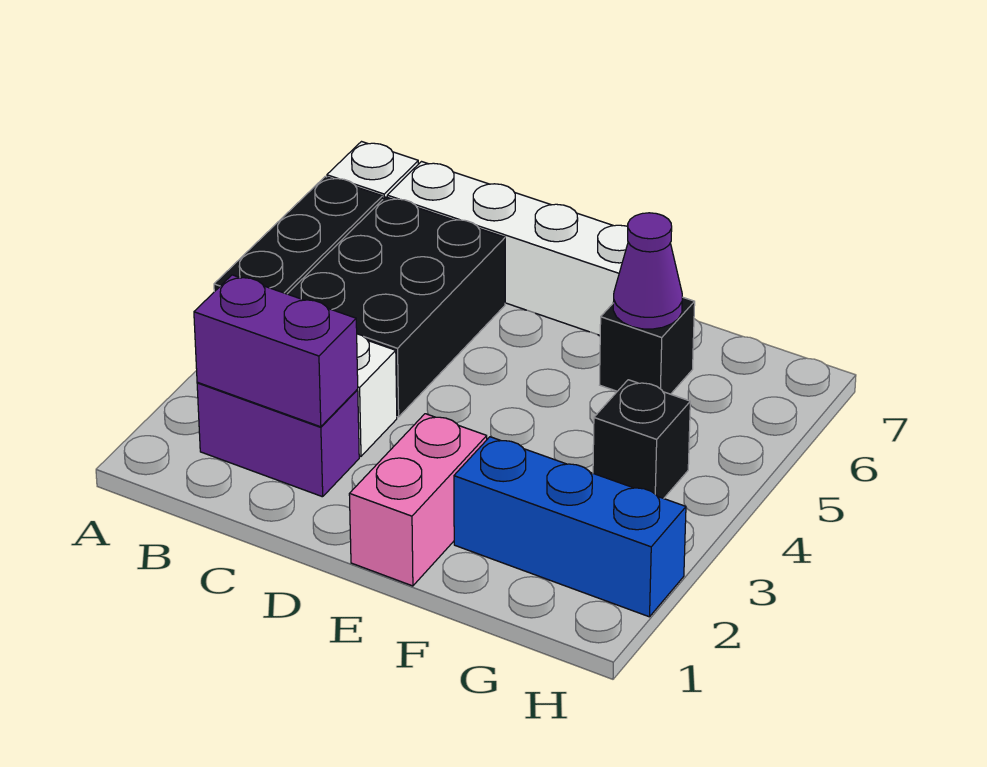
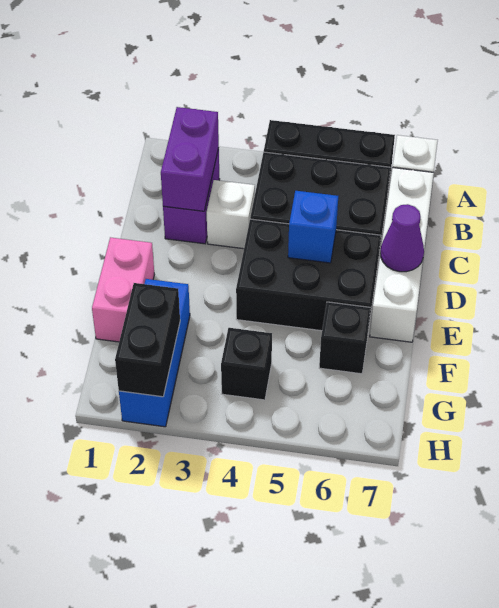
none -> black 2x3 brick [236,219,381,331]
none -> blue 1x1 brick [288,191,338,263]
pink 1x2 brick [349,414,487,586] -> pink 1x2 brick turned to [92,237,154,342]
purple 1x1 cone [613,213,682,329] -> purple 1x1 cone moved to [380,204,424,272]
none -> black 1x2 brick [115,283,180,397]

